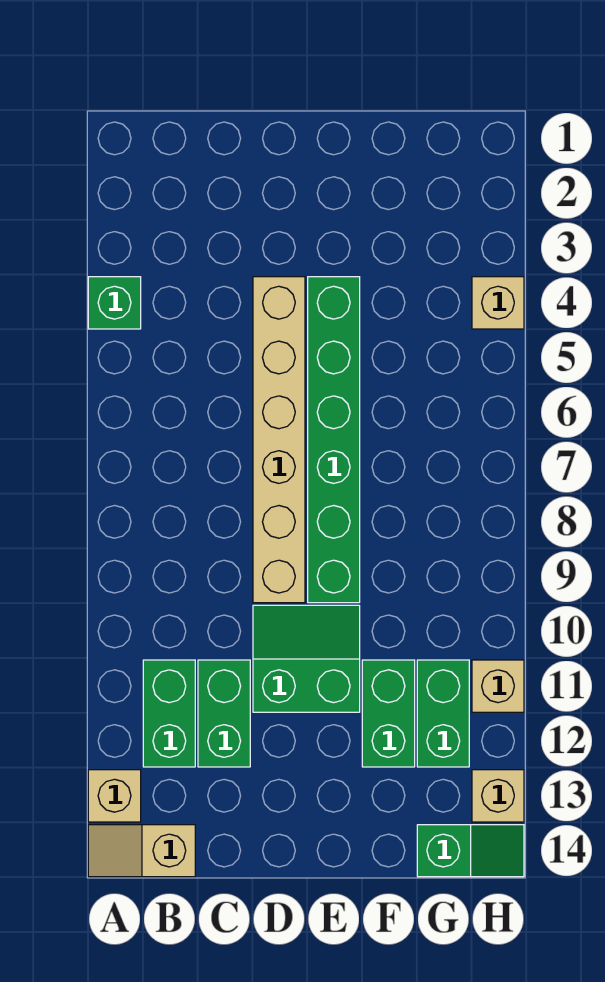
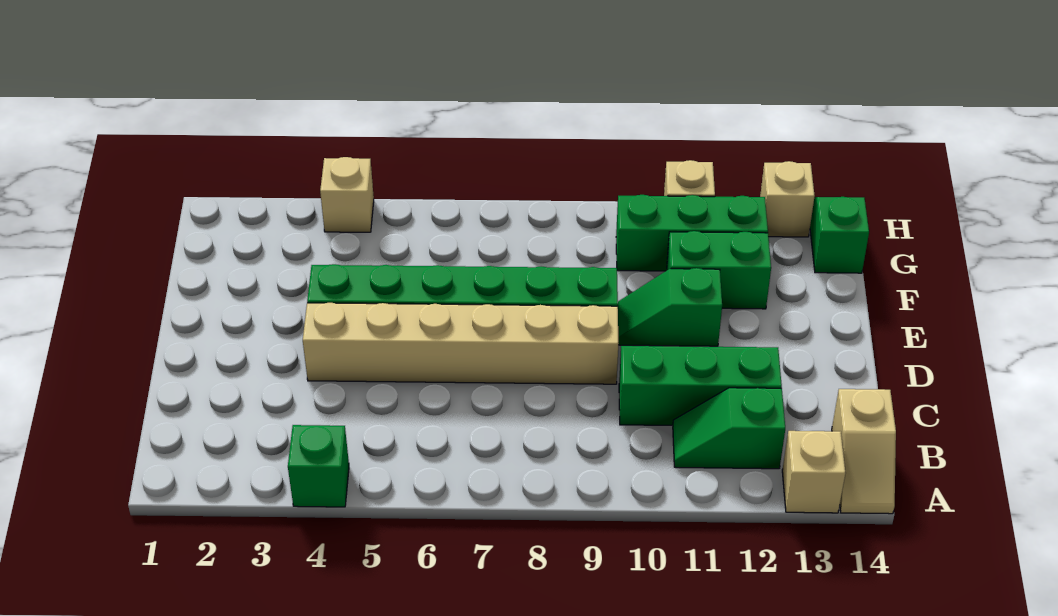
green 1x2 brick [143,660,195,767] -> green 1x2 slope [673,388,785,469]
green 1x2 brick [198,660,250,767] -> green 1x3 brick [619,346,782,425]
green 2x2 slope [253,605,360,712] -> green 1x2 slope [618,268,722,346]
green 1x2 brick [417,660,469,767] -> green 1x3 brick [616,195,768,271]

